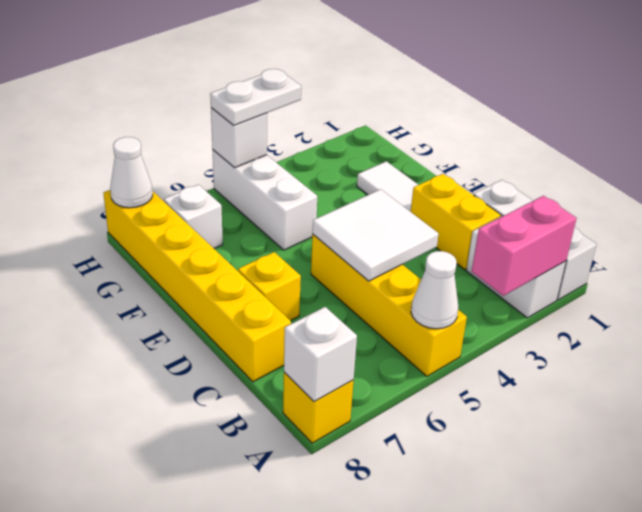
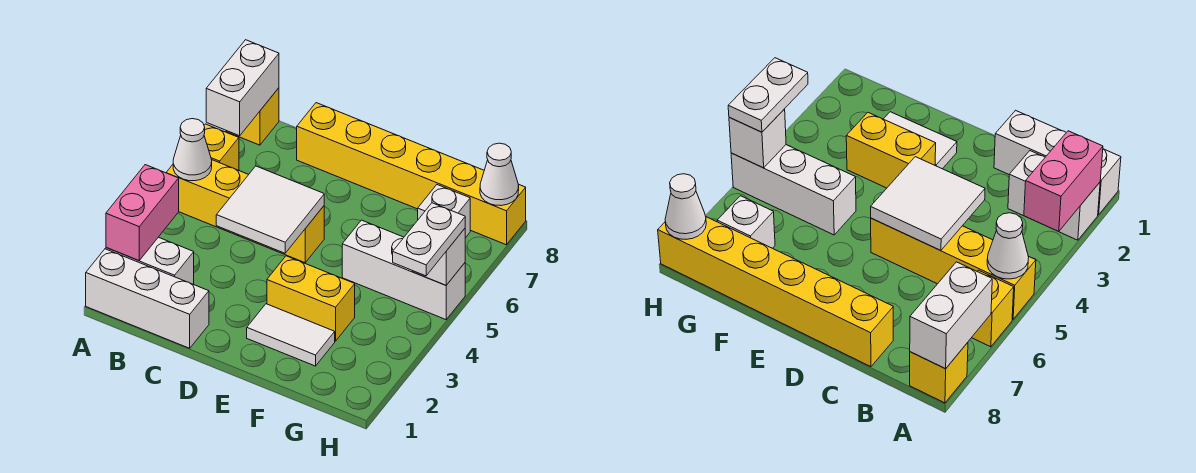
white 1x1 brick [284,307,357,402] -> white 1x2 brick [206,40,279,136]
yellow 1x2 brick [411,174,501,269] -> yellow 1x2 brick moved to [267,256,355,341]
yellow 1x1 brick [238,252,301,321] -> yellow 1x1 brick moved to [204,124,239,170]

